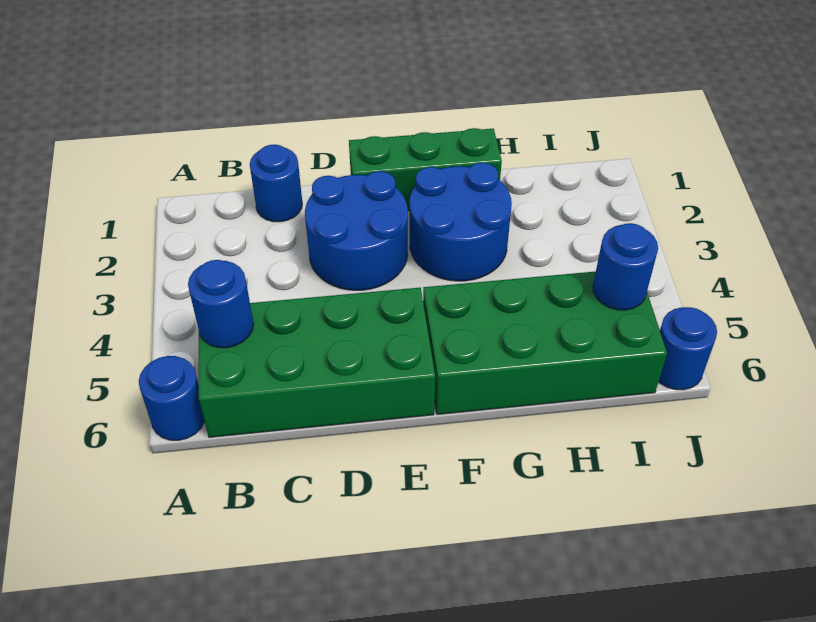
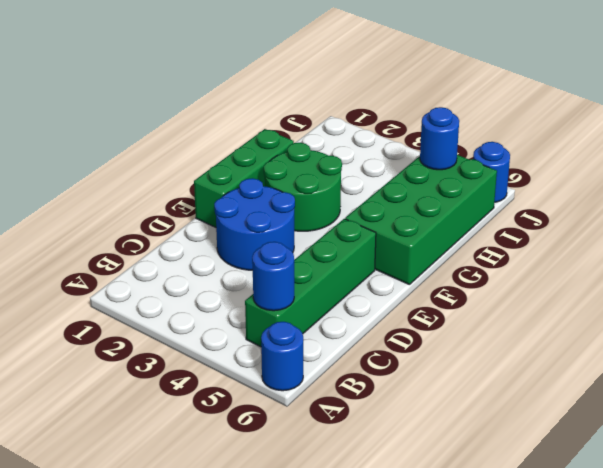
green 2x4 brick [199,288,435,437] -> green 1x4 brick [245,219,376,347]
blue 1x1 round brick [250,144,302,222] -> none
blue 2x2 round brick [410,163,512,281] -> green 2x2 round brick [264,143,342,231]

